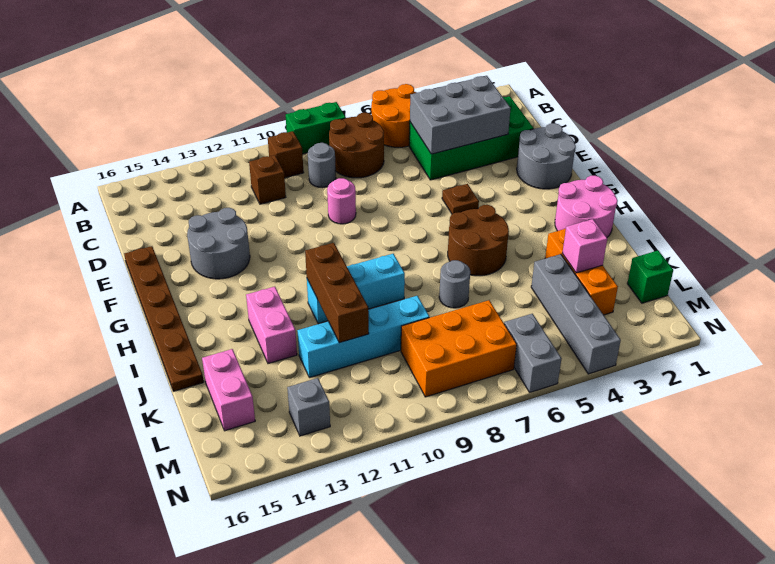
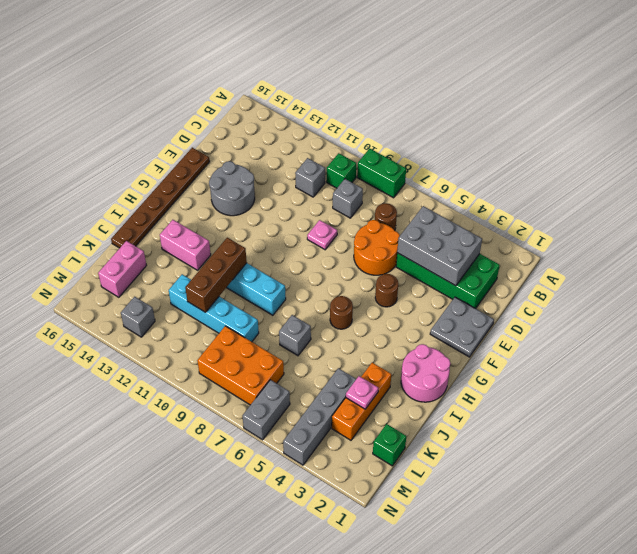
orange 2x2 round brick [371,84,416,147] -> orange 2x2 round brick moved to [354,220,400,275]
brown 2x2 round brick [329,113,384,178] -> brown 1x1 round brick [375,203,397,230]
brown 1x1 brick [268,131,304,178] -> green 1x1 brick [327,153,356,188]
grey 1x1 round brick [308,143,336,188] -> grey 1x1 brick [333,179,363,218]
brown 1x1 brick [249,155,286,204] -> grey 1x1 brick [295,158,325,197]
grey 2x2 round brick [517,123,576,189] -> grey 2x2 plate [430,297,494,357]
pink 1x1 round brick [327,178,356,224] -> pink 1x1 plate [307,220,337,250]
brown 1x1 plate [442,184,479,214] -> brown 1x1 round brick [375,274,398,307]
brown 2x2 round brick [448,205,509,276] -> brown 1x1 round brick [330,296,353,329]
pink 1x2 brick [246,287,297,364] -> pink 1x2 brick turned to [160,220,211,270]
grey 1x1 round brick [439,260,470,308] -> grey 1x1 brick [279,315,311,356]
pink 1x1 brick [562,219,607,273] -> pink 1x1 plate [346,376,378,409]

